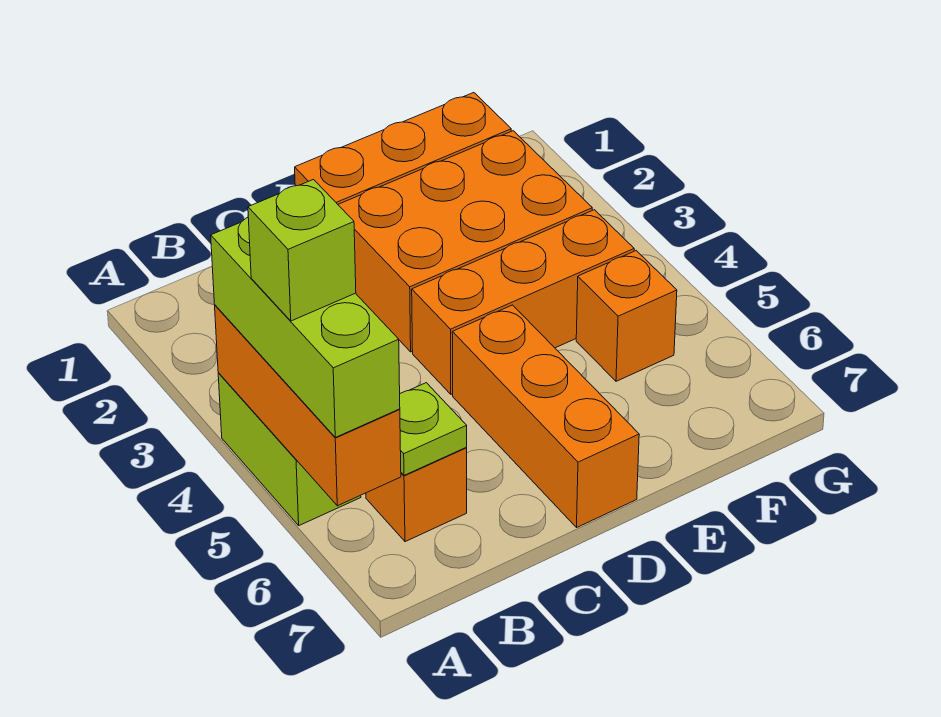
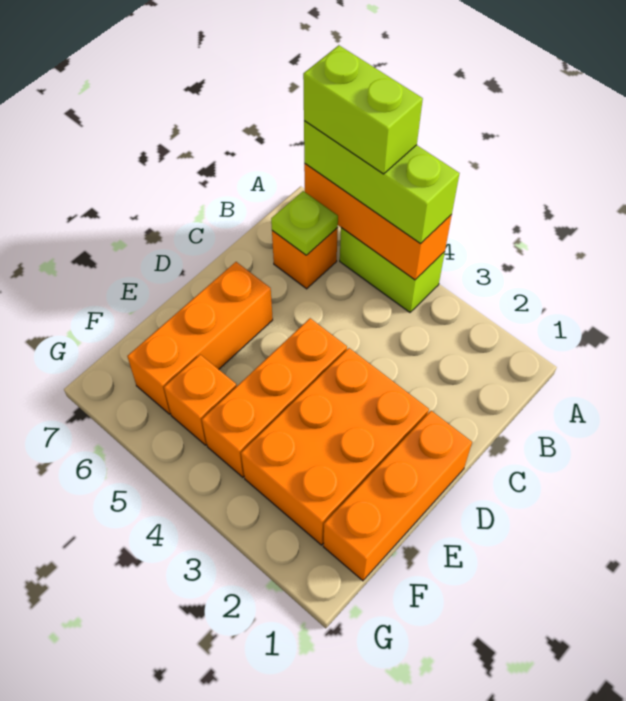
lime 1x1 brick [248,180,356,321] -> lime 1x2 brick [303,45,423,174]
orange 1x3 brick [452,305,639,527] -> orange 1x3 brick turned to [127,262,273,414]

